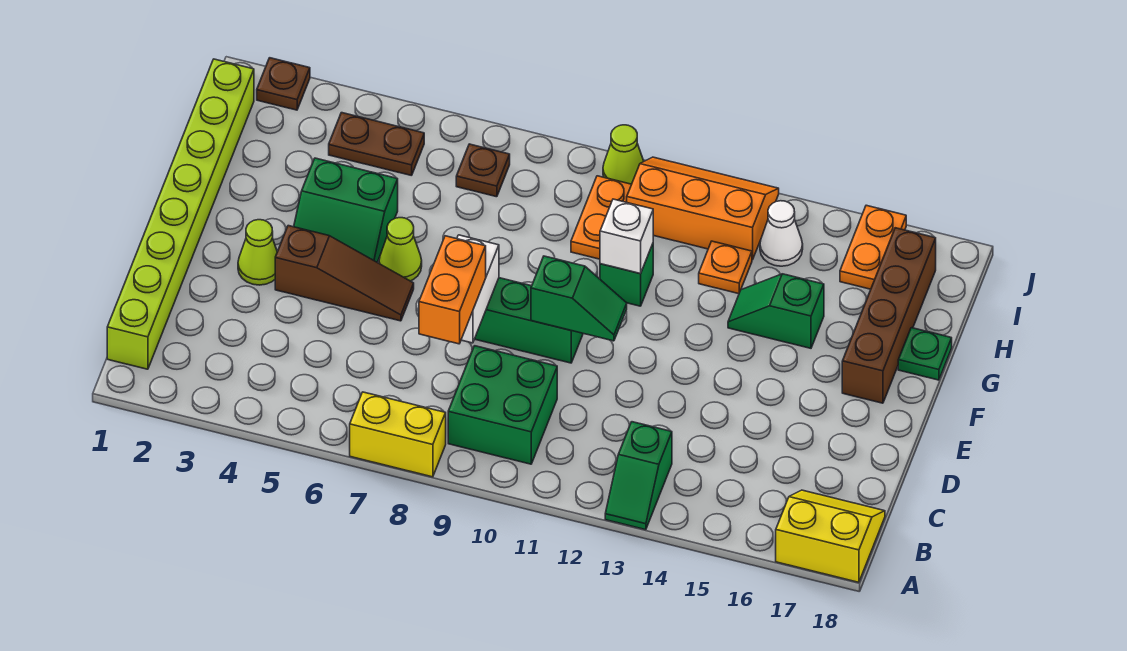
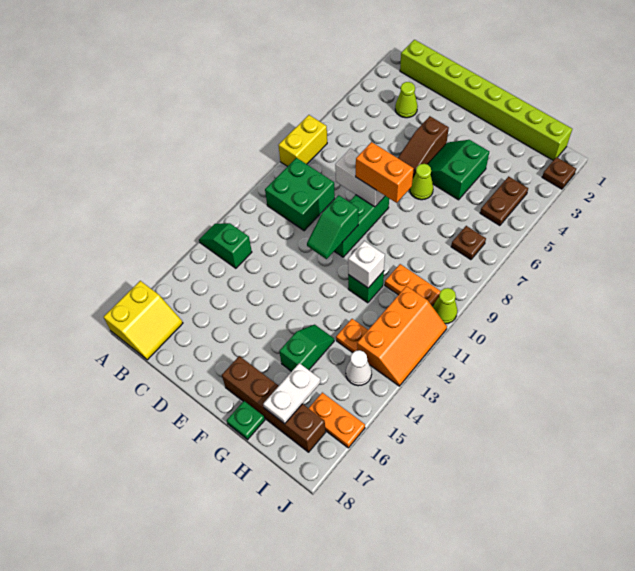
orange 1x2 brick [419,236,486,344] -> orange 1x2 brick moved to [356,142,414,203]
lime 1x1 cone [238,220,277,285] -> lime 1x1 cone moved to [395,82,418,118]
none -> white 1x2 plate [263,363,320,424]

